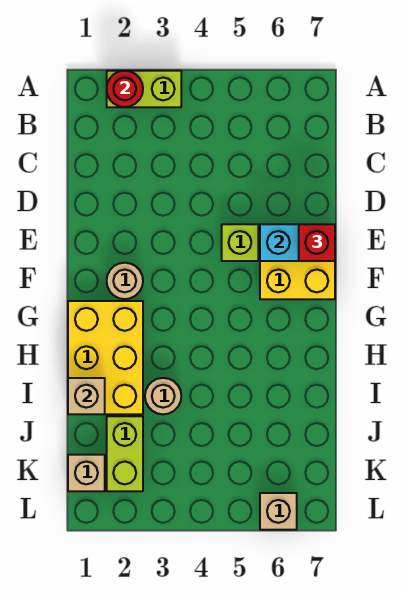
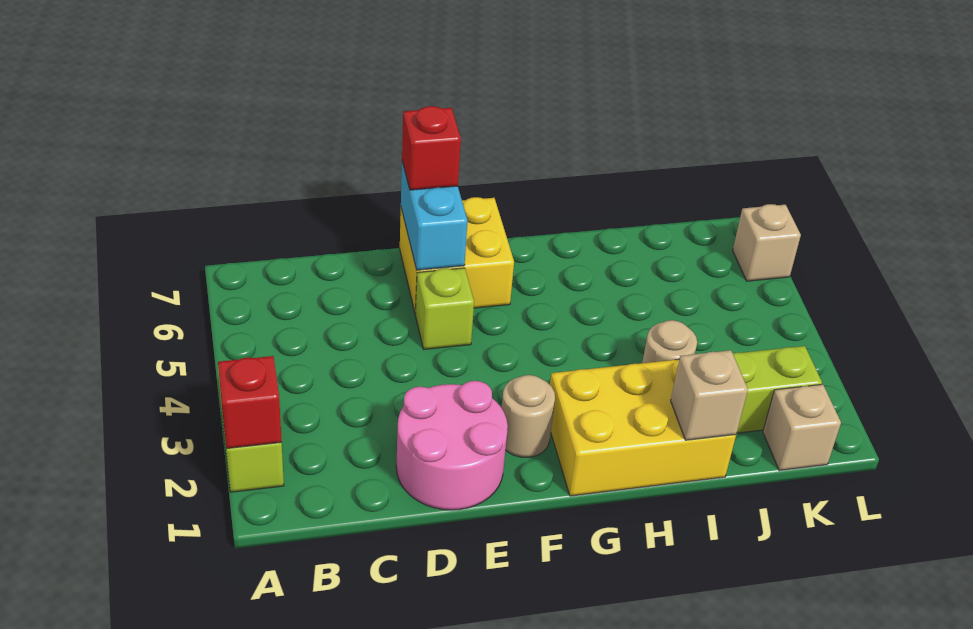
red 1x1 round brick [107,71,143,107] -> red 1x1 brick [218,356,282,449]
none -> pink 2x2 round brick [396,381,508,510]

